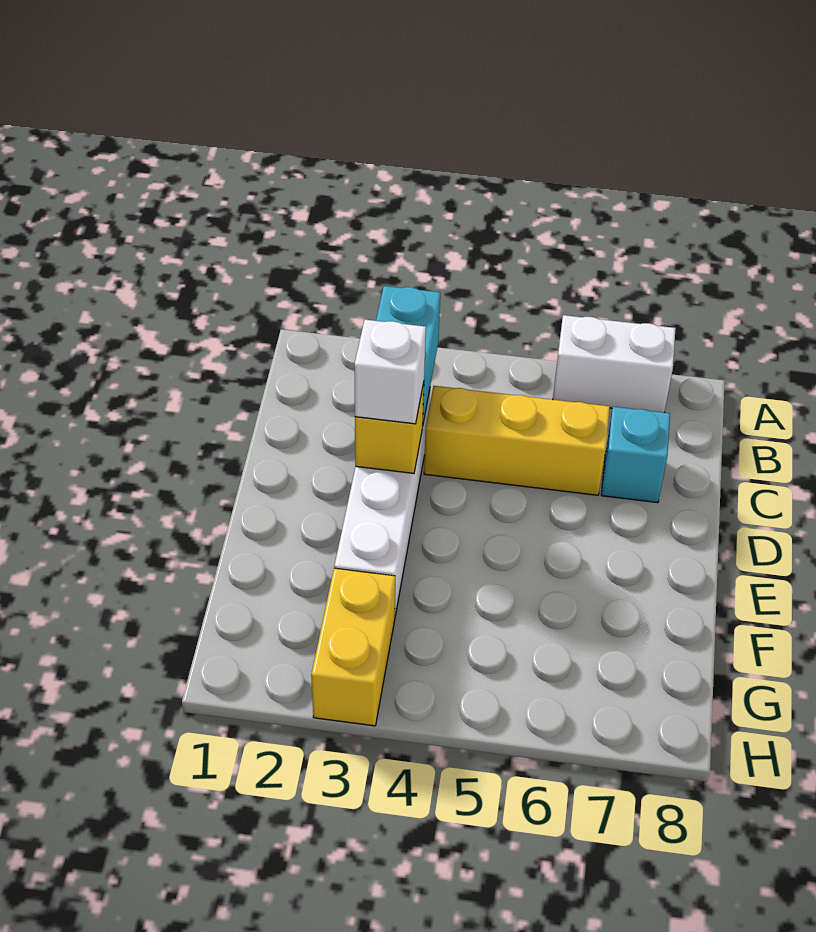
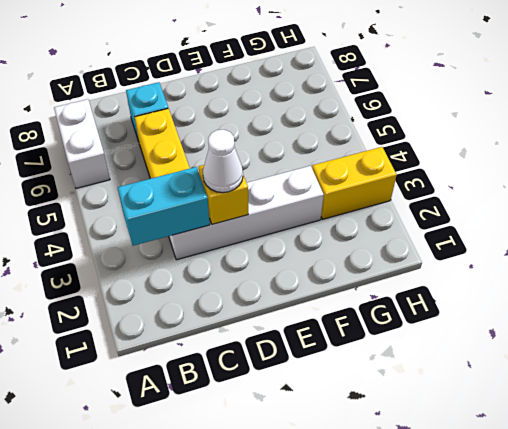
white 1x1 brick [354,320,426,424] -> white 1x1 cone [203,130,243,193]

